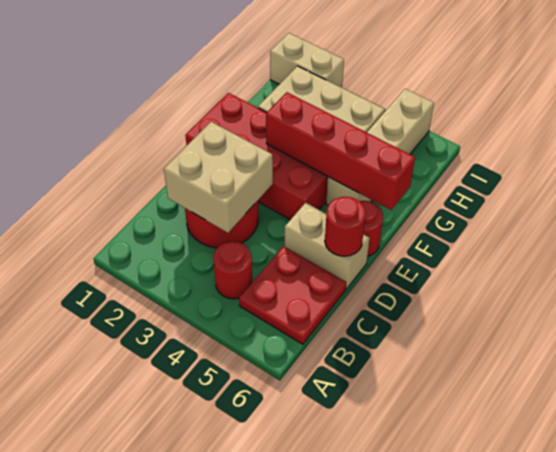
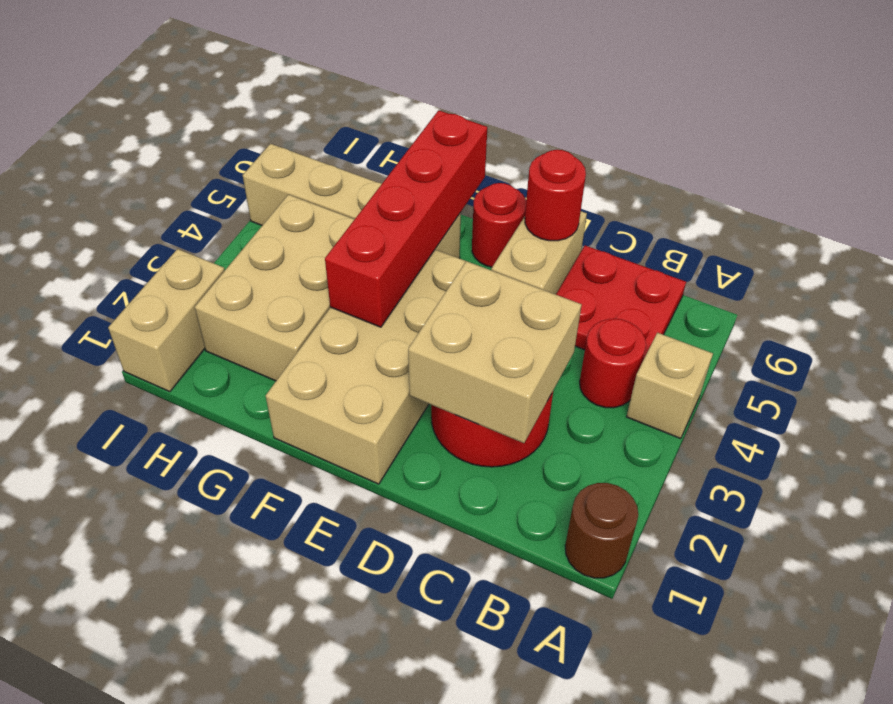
none -> brown 1x1 round brick [565,483,638,578]
none -> tan 1x1 brick [627,333,713,439]
red 2x4 brick [185,93,328,220] -> tan 2x4 brick [266,250,466,484]

